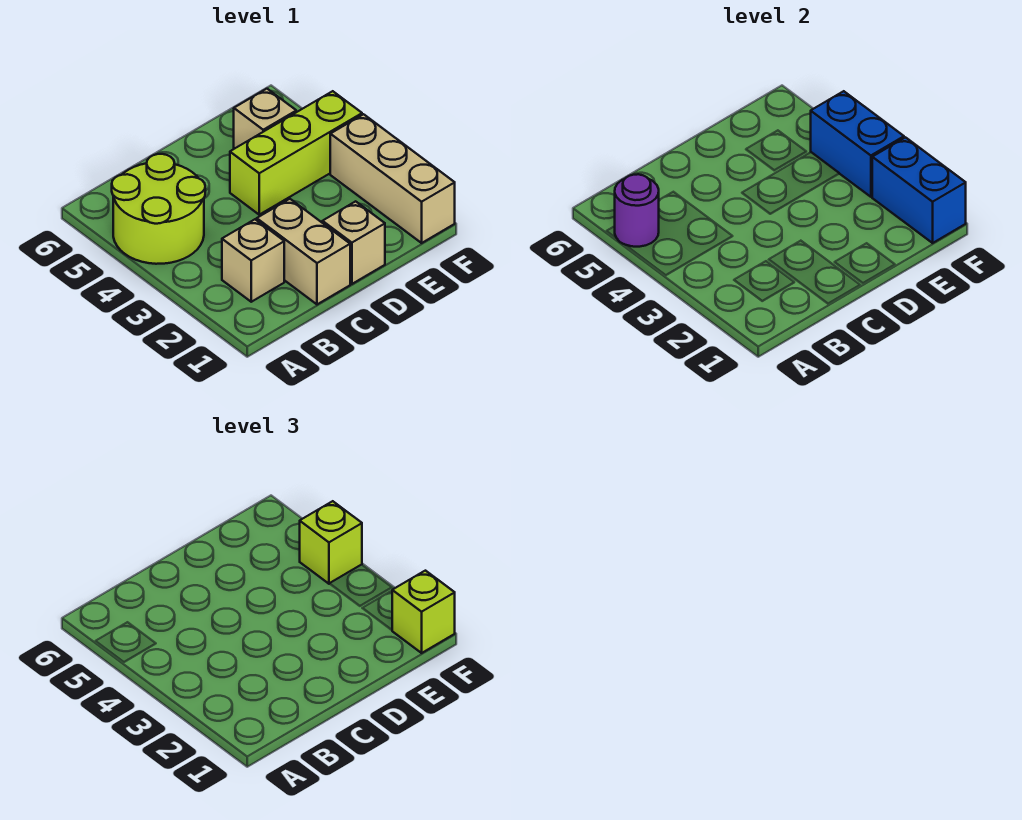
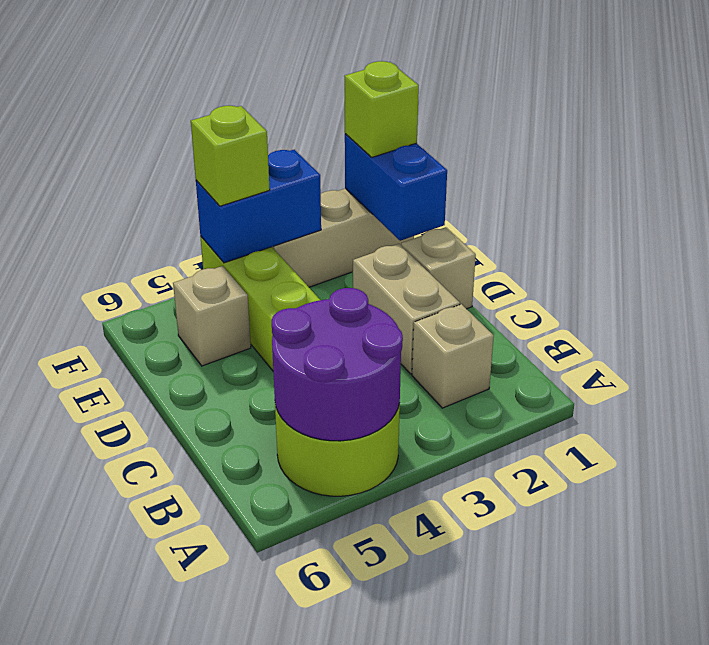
purple 1x1 round brick [615,174,659,247] -> purple 2x2 round brick [272,288,403,441]
tan 1x2 brick [257,199,350,304] -> tan 1x2 brick turned to [353,244,460,374]
blue 1x2 brick [872,137,966,243] -> blue 1x2 brick turned to [345,134,447,241]

